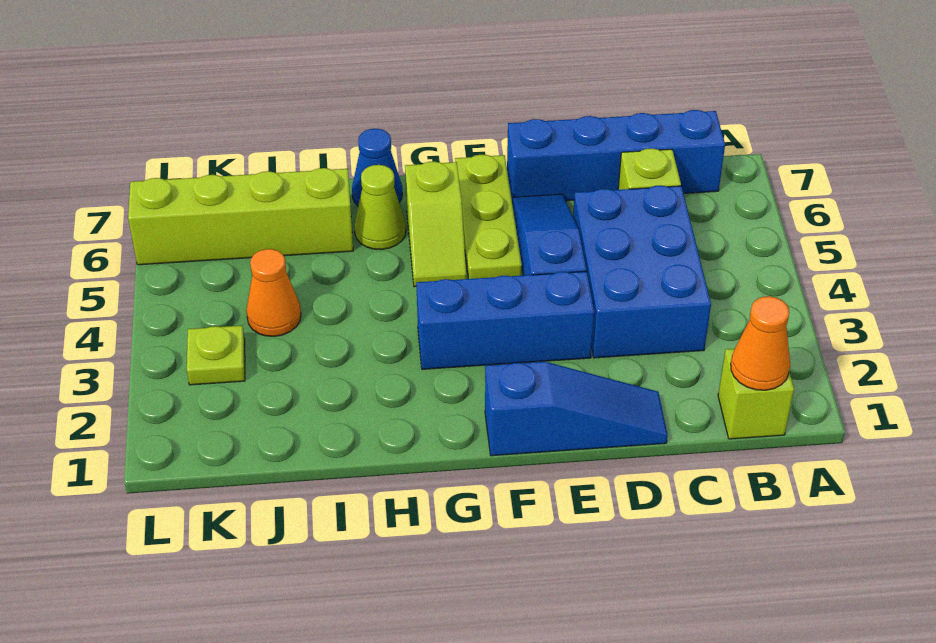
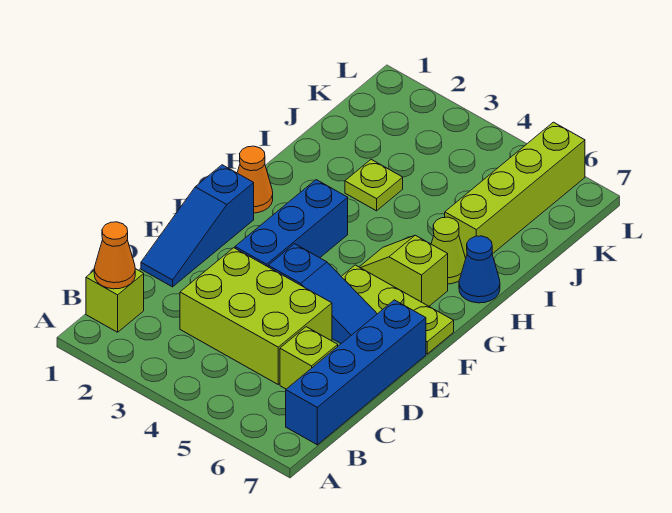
blue 2x3 brick [573,185,711,358] -> lime 2x3 brick [180,248,332,384]
orange 1x1 cone [246,249,301,336] -> orange 1x1 cone moved to [237,146,273,213]
lime 1x1 plate [187,326,245,385] -> lime 1x1 plate moved to [345,160,403,211]

